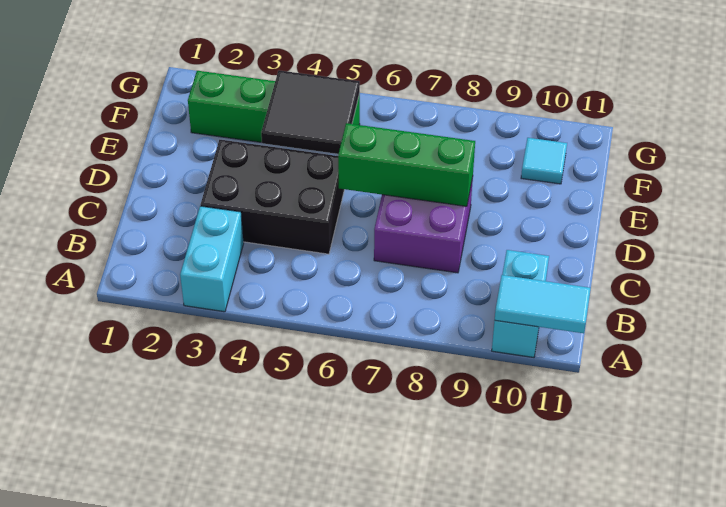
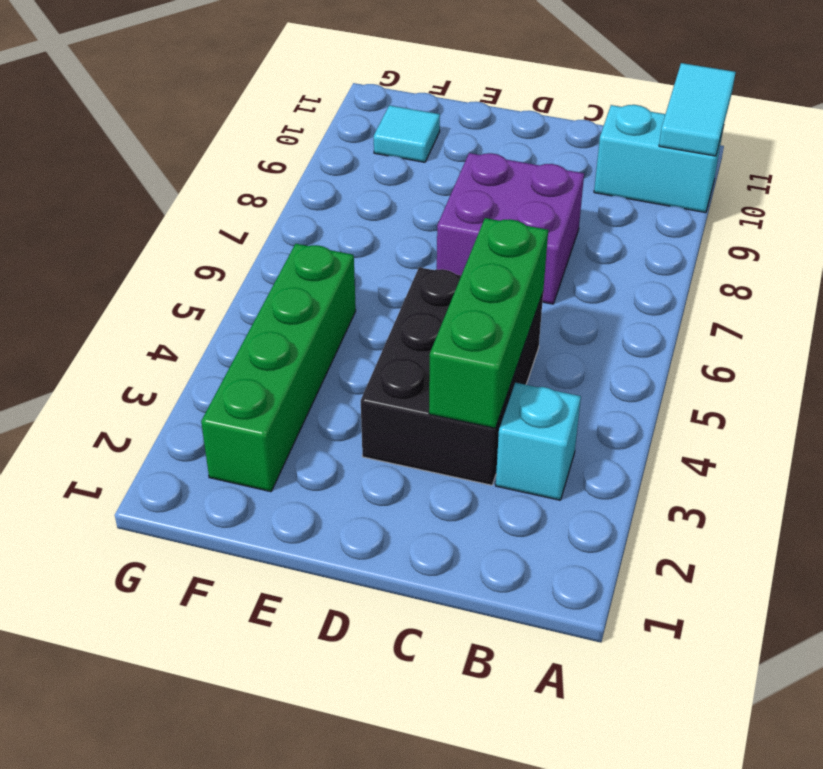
cyan 1x2 brick [180,206,244,312] -> cyan 1x1 brick [496,383,581,500]
green 1x3 brick [338,123,475,206] -> green 1x3 brick moved to [429,218,548,428]
black 2x2 tile [261,70,360,154] -> none

